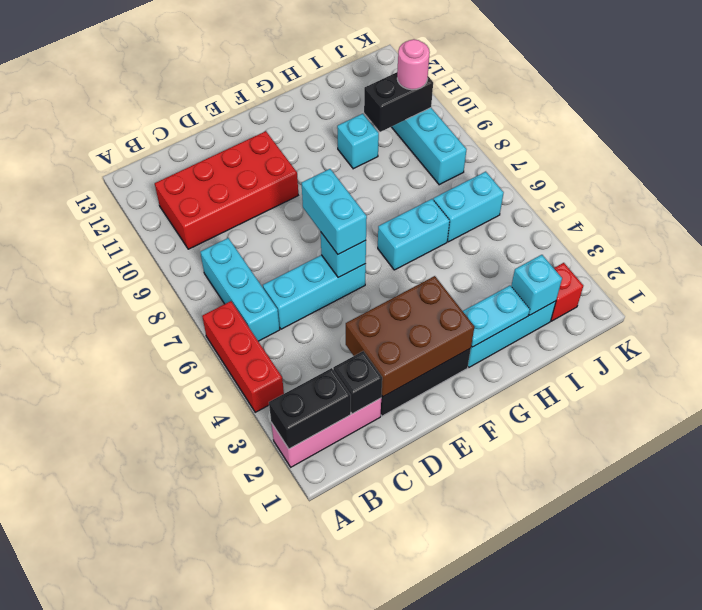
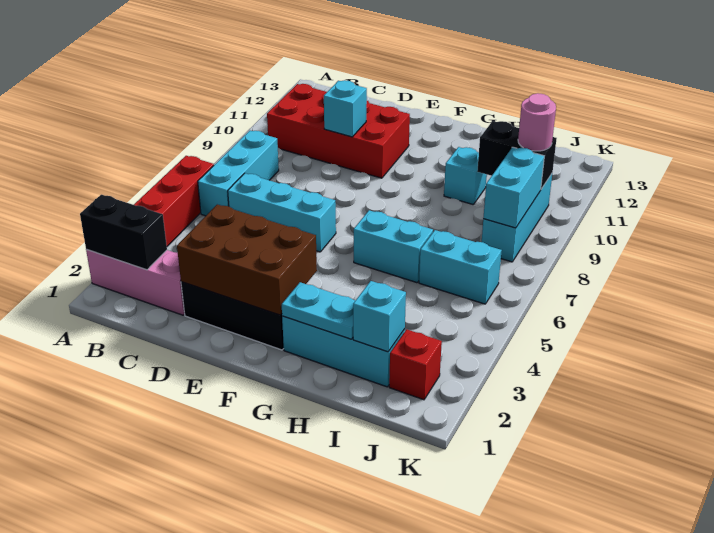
black 1x1 brick [333,351,382,414] -> none
cyan 1x1 brick [321,233,366,278] -> cyan 1x1 brick moved to [324,80,367,137]
cyan 1x2 brick [302,169,367,254] -> cyan 1x2 brick moved to [483,147,544,228]

